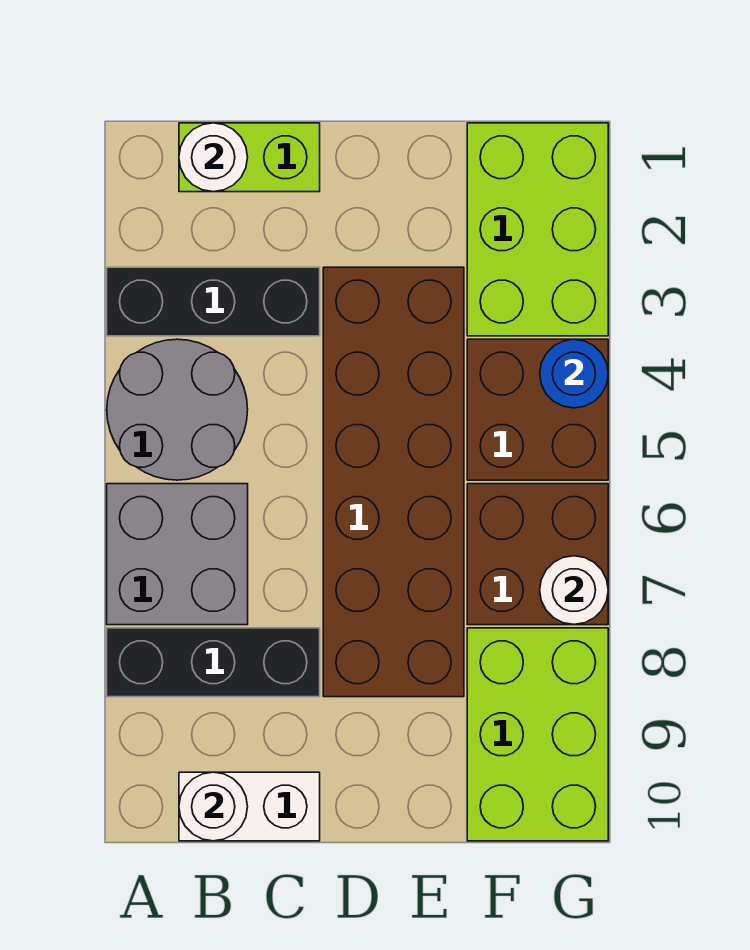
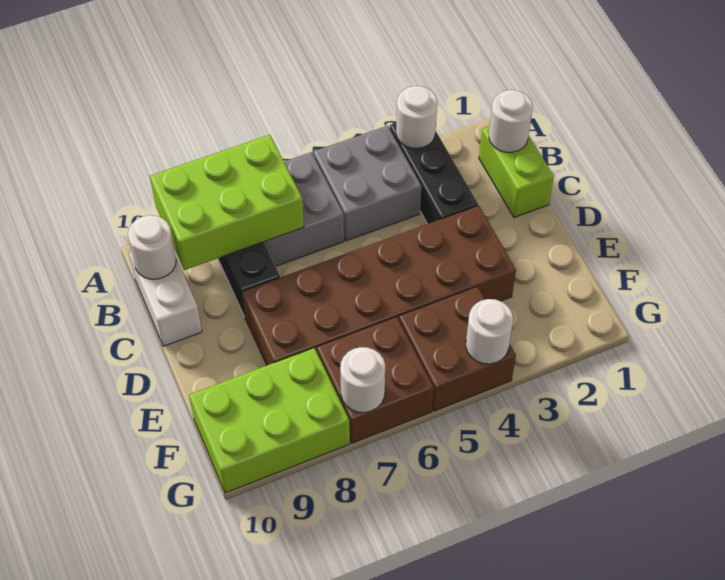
none -> white 1x1 round brick [396,86,437,148]
grey 2x2 round brick [107,339,248,480] -> grey 2x2 brick [313,126,421,241]
lime 2x3 brick [467,123,608,336] -> lime 2x3 brick moved to [150,135,304,270]
blue 1x1 round brick [540,339,608,408] -> white 1x1 round brick [466,299,513,364]

